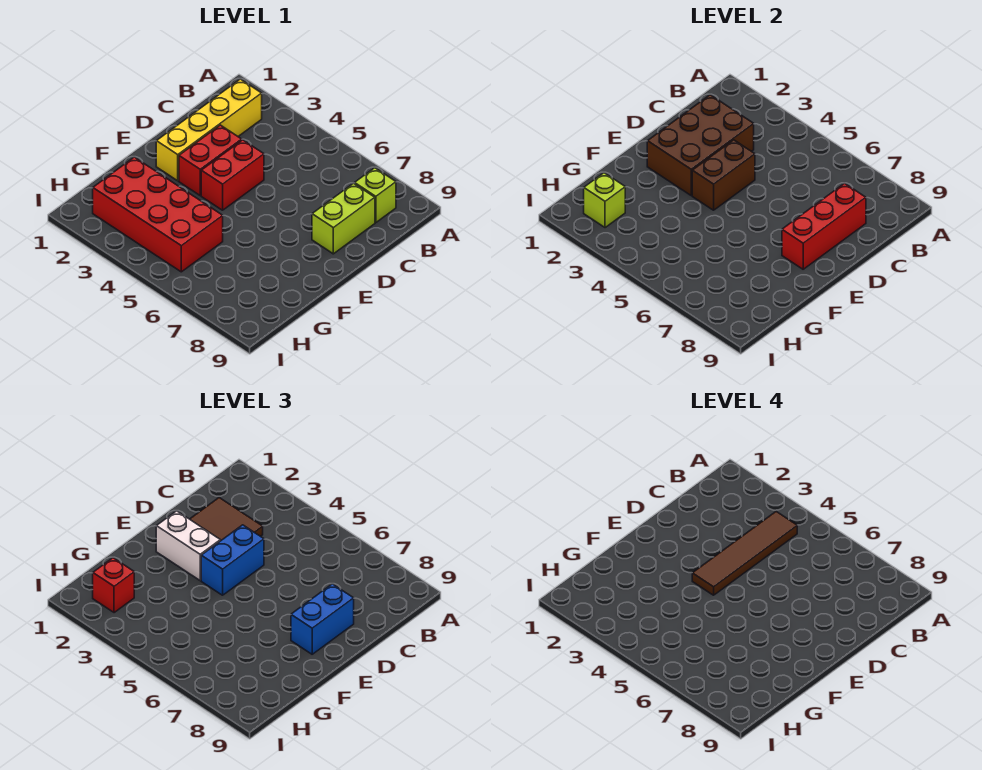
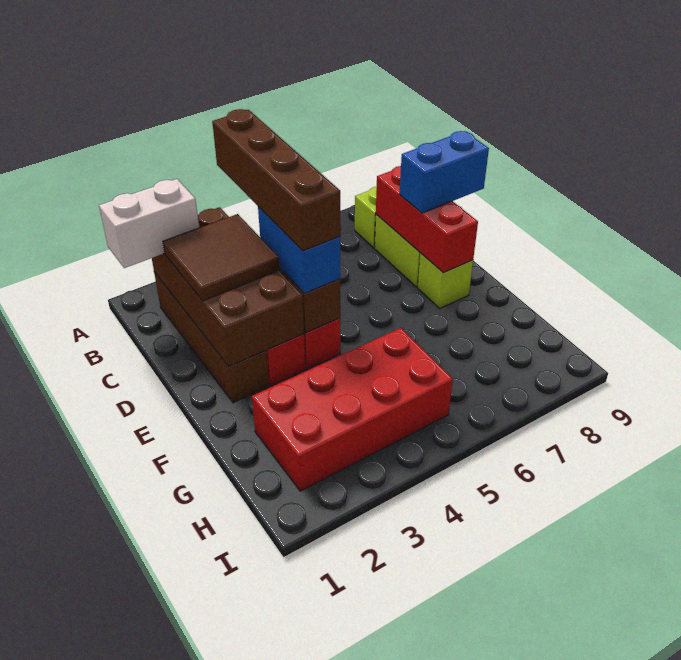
yellow 1x4 brick [156,79,262,181] -> brown 1x4 brick [154,272,269,403]
brown 1x4 tile [692,512,797,595] -> brown 1x4 brick [212,109,340,251]
brown 2x3 brick [647,95,754,195] -> brown 2x4 brick [152,207,304,366]
blue 1x2 brick [291,584,354,654] -> blue 1x2 brick turned to [400,131,489,213]
white 1x2 brick [156,511,220,580] -> white 1x2 brick moved to [99,179,199,268]
lime 1x1 brick [584,173,625,228] -> lime 1x1 brick moved to [418,253,473,308]
red 1x1 brick [93,558,134,613] -> none

